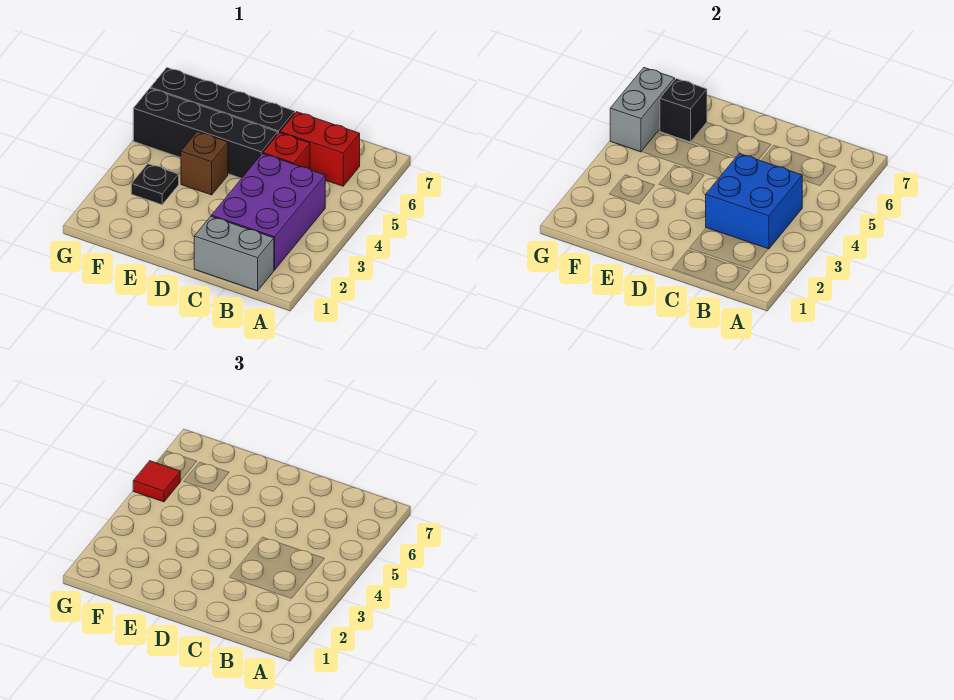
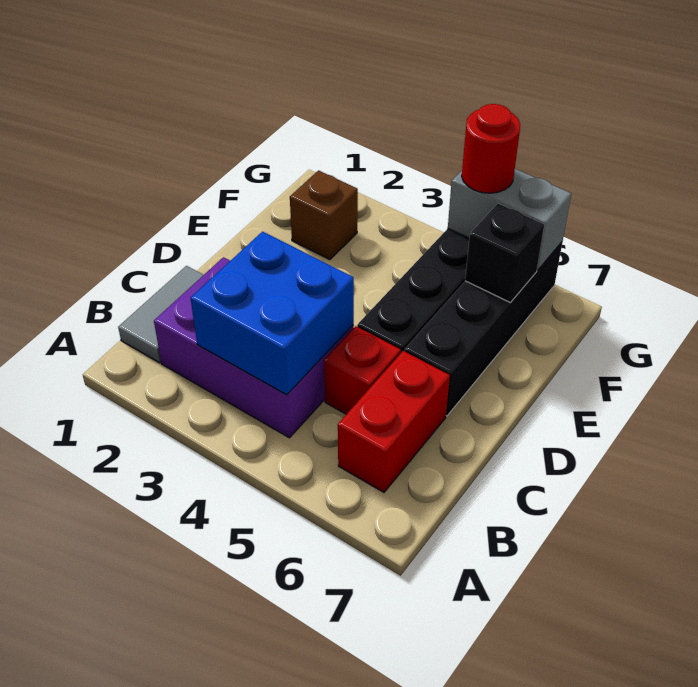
grey 1x2 brick [194,216,274,291] -> grey 1x2 tile [118,266,203,363]
brown 1x1 brick [181,131,228,195] -> brown 1x1 brick moved to [290,171,358,260]
black 1x1 plate [131,164,179,205] -> none
red 1x1 tile [133,461,180,502] -> red 1x1 round brick [462,104,520,193]

